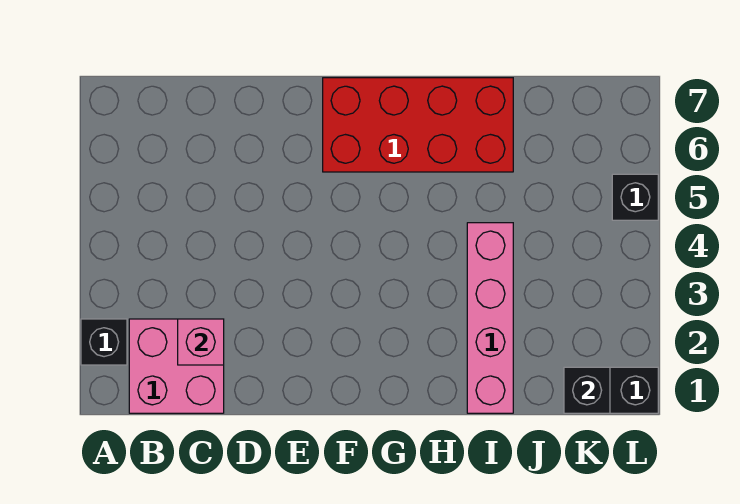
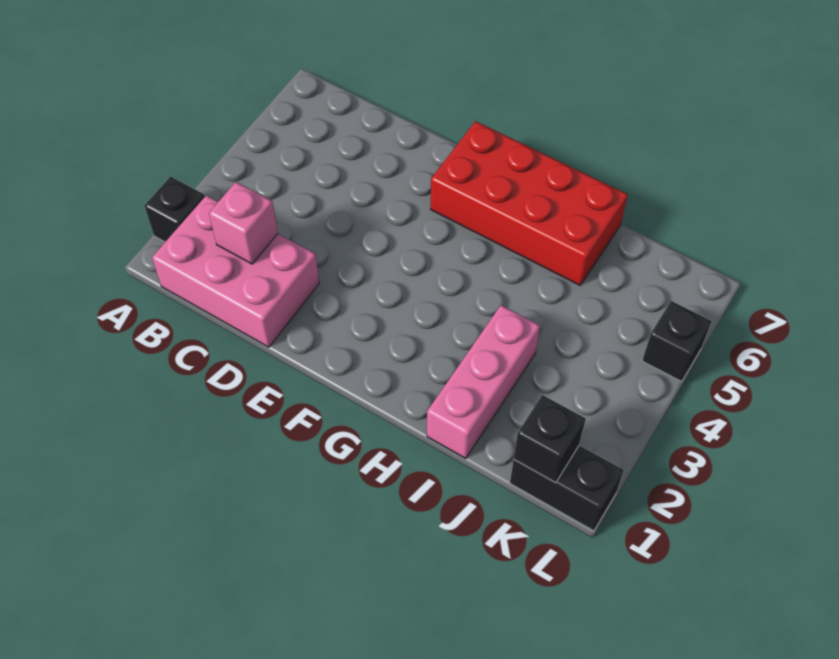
pink 2x2 brick [129,319,224,413] -> pink 2x3 brick [152,195,319,347]
pink 1x4 brick [467,223,513,413] -> pink 1x3 brick [427,305,540,458]

